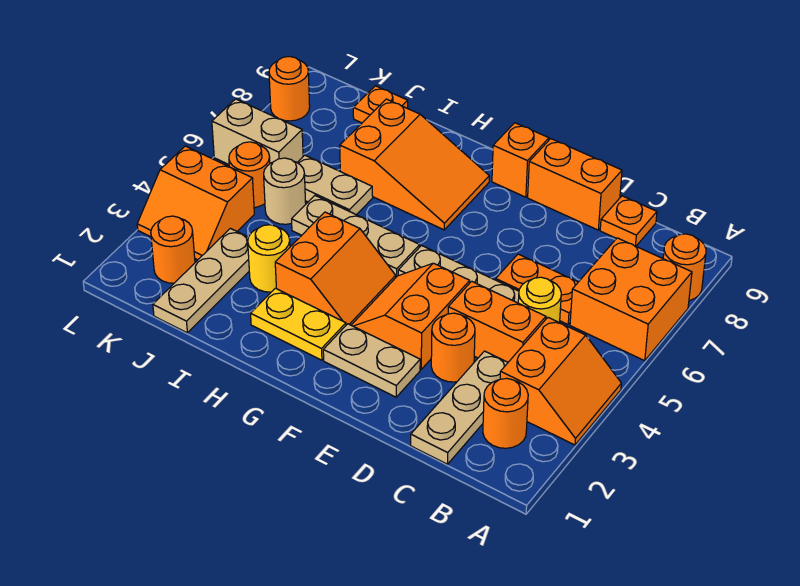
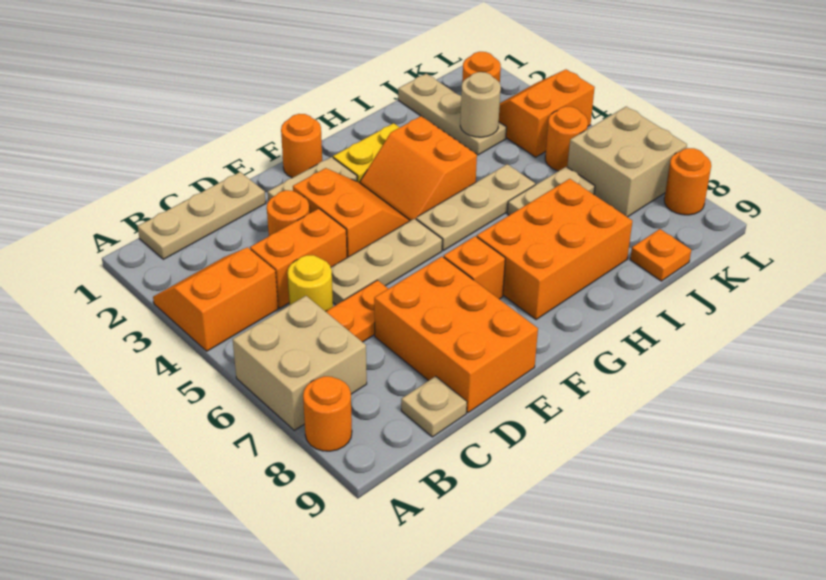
orange 2x2 slope [500,318,621,445] -> orange 2x2 slope turned to [153,247,278,351]
orange 2x2 brick [570,238,692,361] -> tan 2x2 brick [233,296,367,430]
orange 1x1 round brick [483,378,528,448] -> orange 1x1 round brick moved to [281,114,322,178]
tan 1x3 plate [411,351,508,464] -> tan 1x3 plate turned to [138,172,266,259]
orange 1x1 plate [600,196,657,246] -> tan 1x1 plate [401,376,467,437]
orange 1x2 brick [528,139,622,230] -> orange 2x3 brick [374,257,538,413]
orange 1x1 brick [492,123,549,197] -> orange 1x1 brick moved to [444,236,505,299]
orange 2x3 slope [340,99,489,230] -> orange 2x3 brick [477,179,632,320]
yellow 1x1 round brick [248,225,290,292] -> none
tan 1x1 round brick [264,158,306,224] -> tan 1x1 round brick moved to [460,72,501,137]
tan 1x2 brick [212,99,303,165] -> tan 2x2 brick [567,107,687,217]

